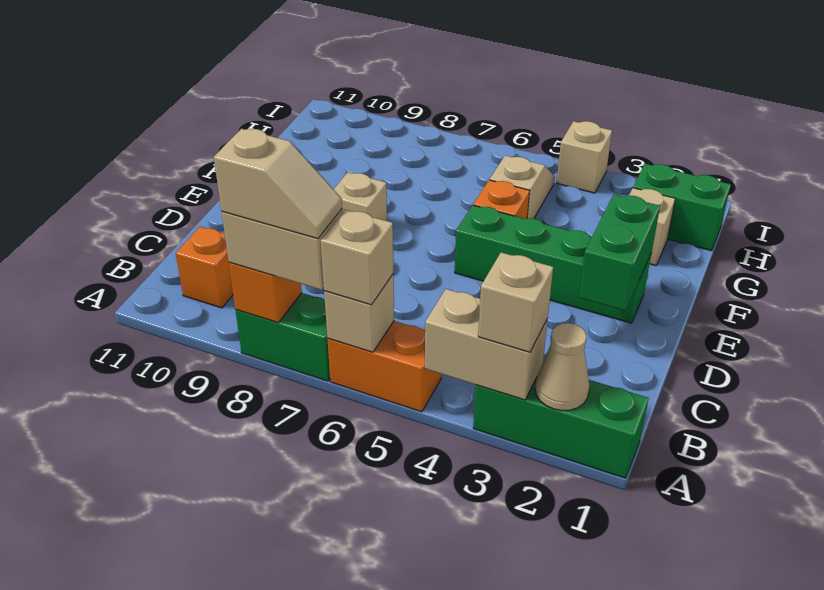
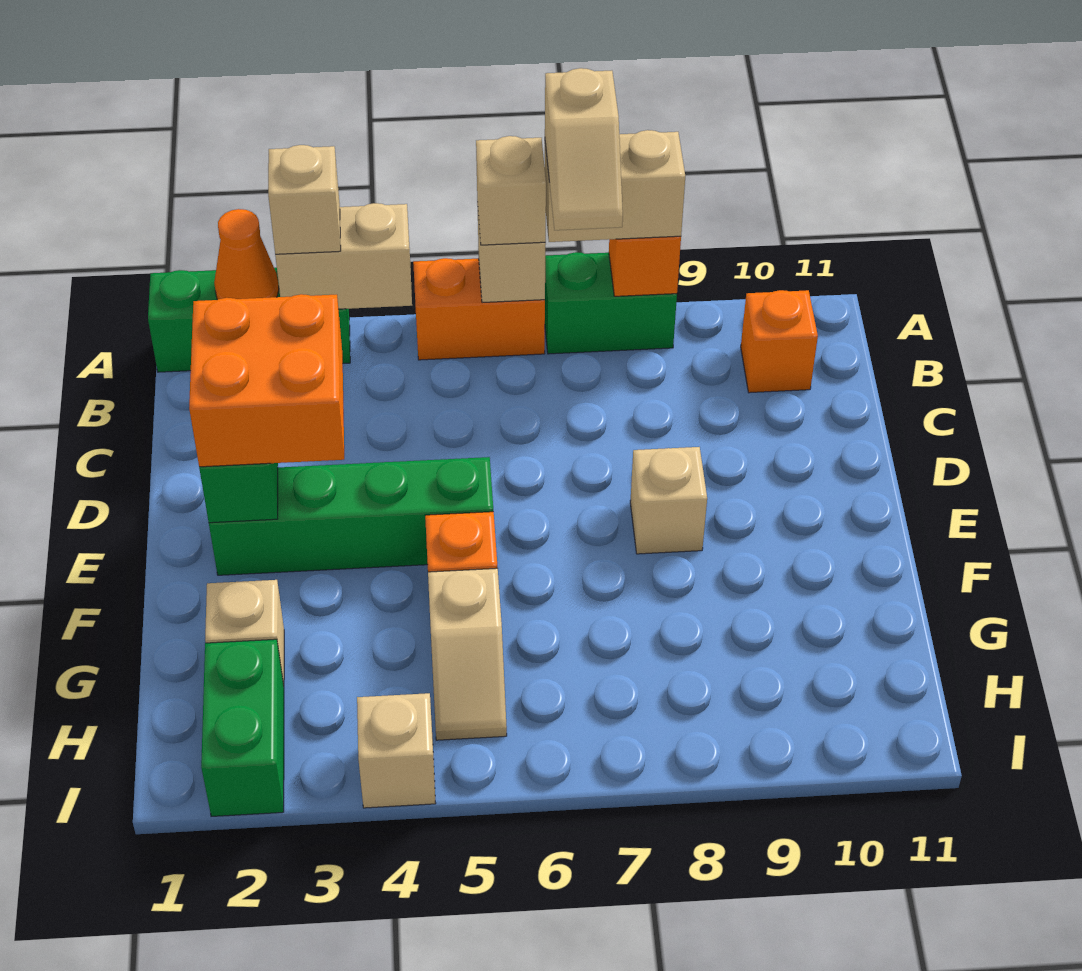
tan 1x1 cone [535,323,589,411] -> orange 1x1 cone [214,209,279,300]
tan 1x2 slope [214,129,342,239] -> tan 1x2 slope turned to [545,68,623,230]
none -> orange 2x2 brick [189,294,344,467]
green 1x2 brick [633,164,731,251] -> green 1x2 brick turned to [201,639,284,816]

